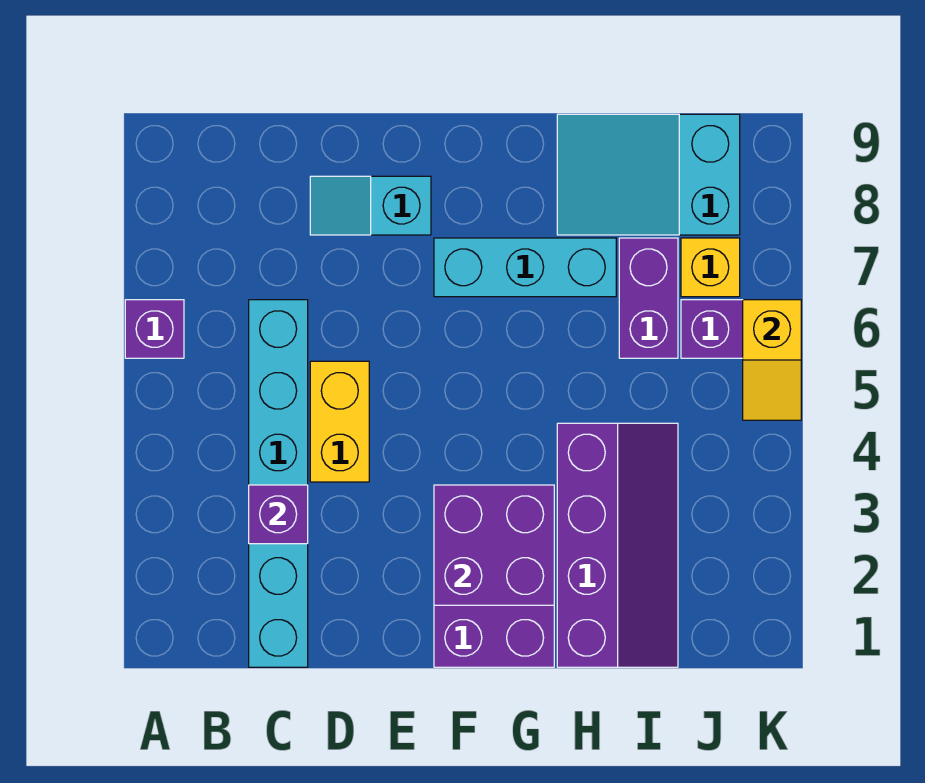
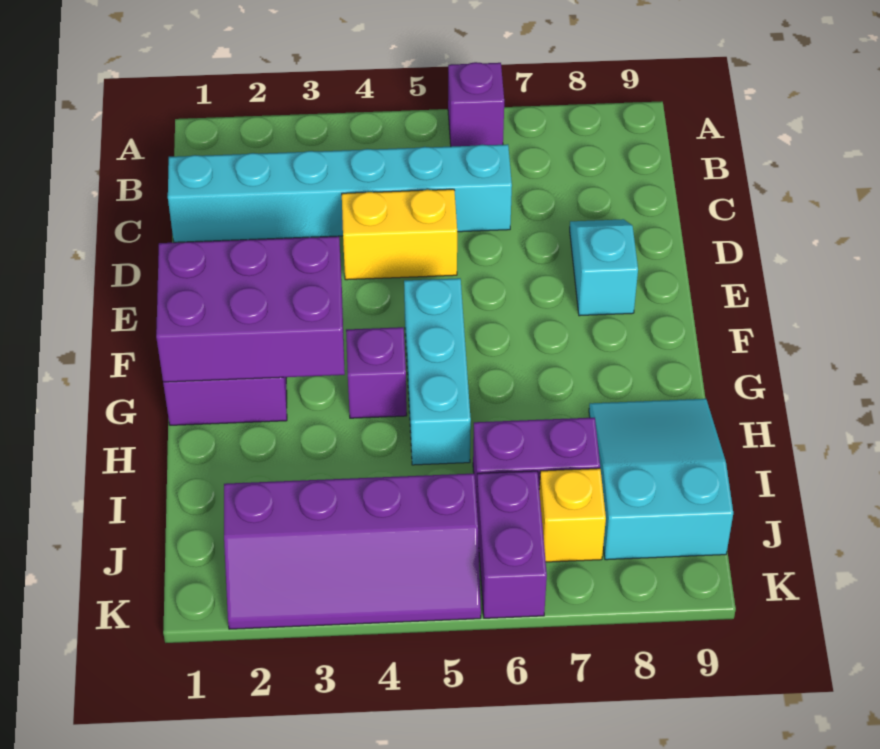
purple 1x1 brick [249,485,308,544] -> purple 1x1 brick moved to [346,327,407,418]
purple 2x2 brick [434,485,554,605] -> purple 2x3 brick [156,236,345,382]
cyan 1x3 brick [434,238,616,297] -> cyan 1x3 brick moved to [404,278,471,465]
purple 2x4 slope [557,423,678,667] -> purple 2x4 slope moved to [224,474,481,629]
yellow 1x2 slope [743,300,801,420] -> none

